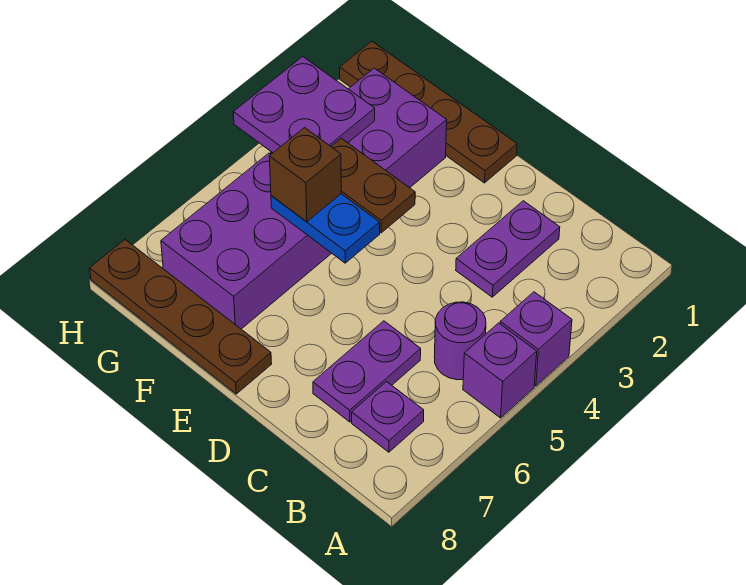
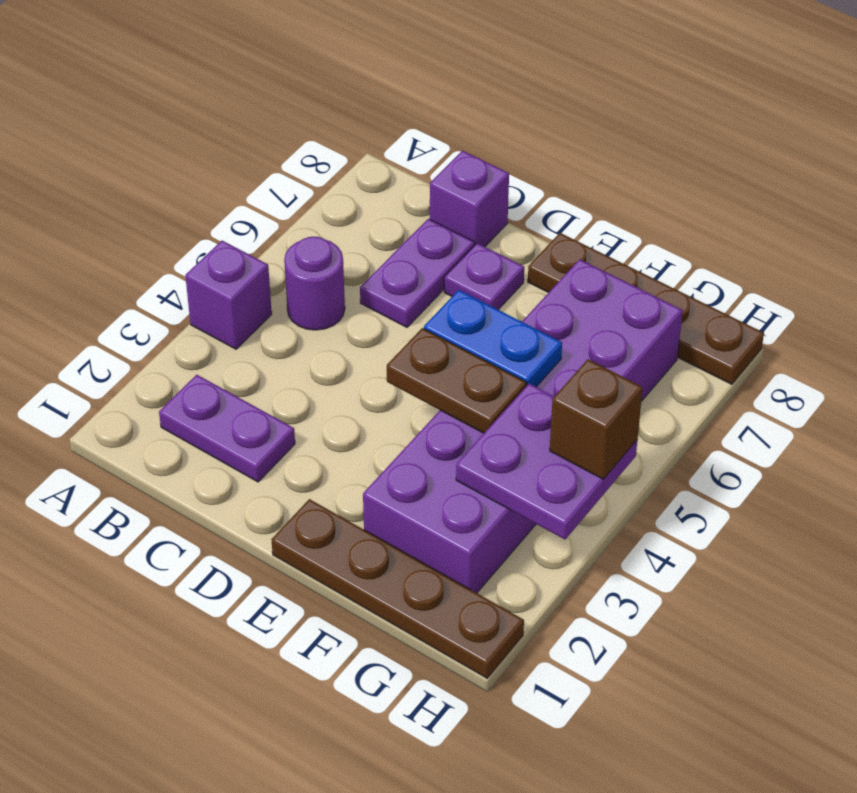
purple 1x1 brick [463,323,537,418] -> purple 1x1 brick moved to [430,151,509,247]
purple 1x1 plate [352,382,424,452] -> purple 1x1 plate moved to [444,243,524,310]
purple 1x2 plate [456,201,560,297] -> purple 1x2 plate turned to [159,375,295,482]
brown 1x1 brick [269,128,341,222] -> brown 1x1 brick moved to [550,359,643,479]

